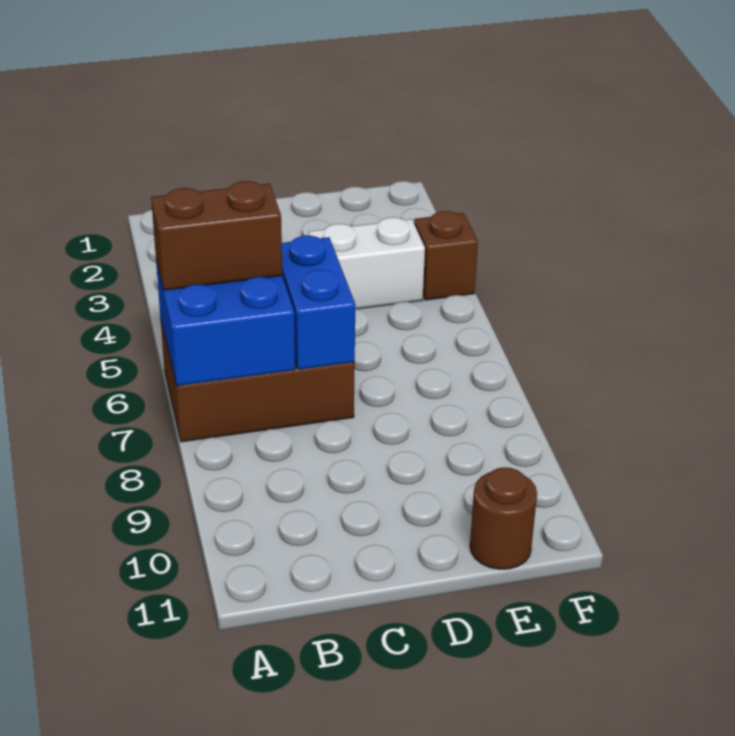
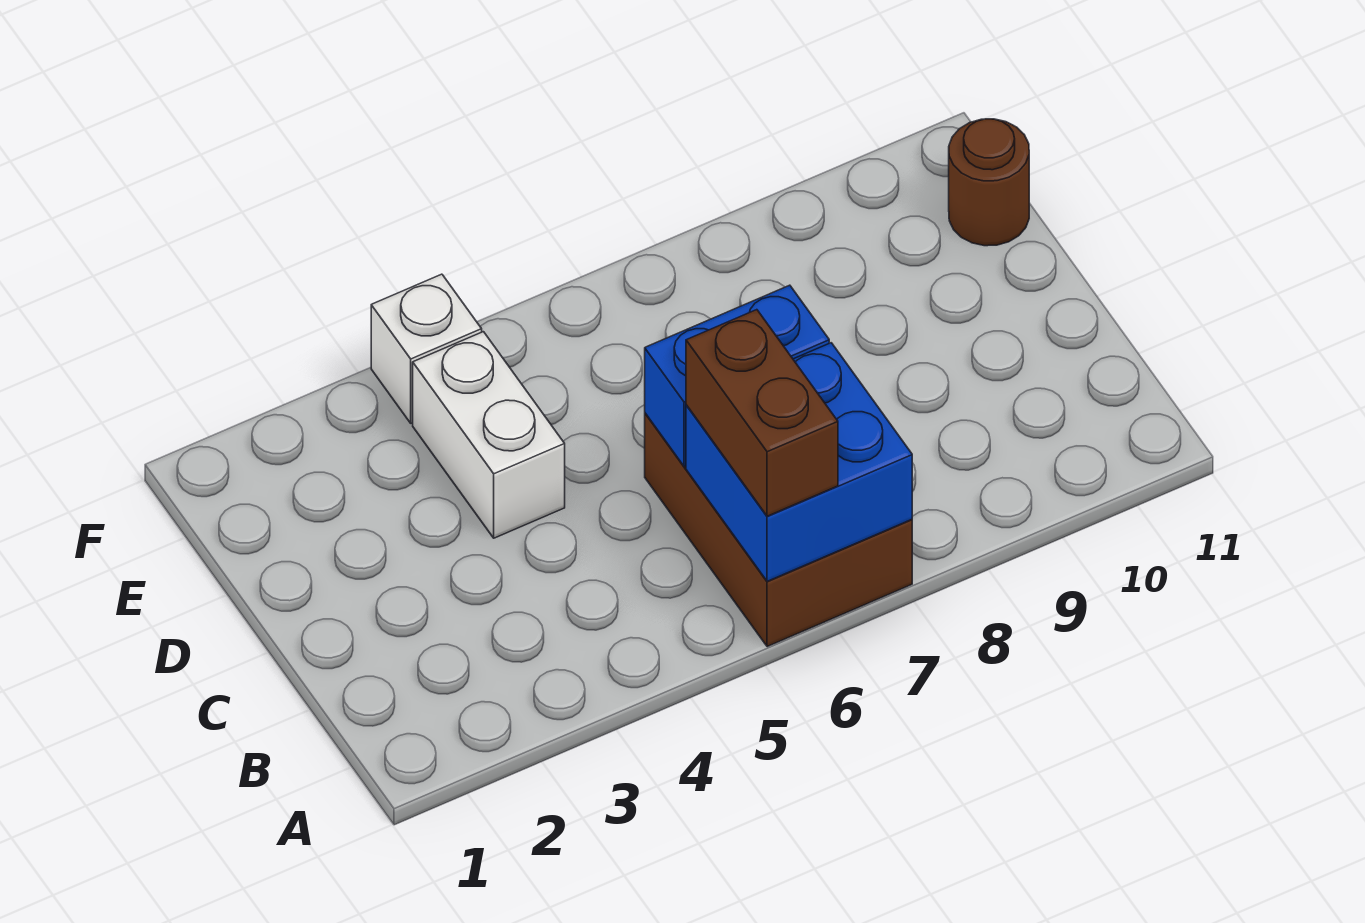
brown 1x1 brick [414,211,478,300] -> white 1x1 brick [371,274,482,423]

